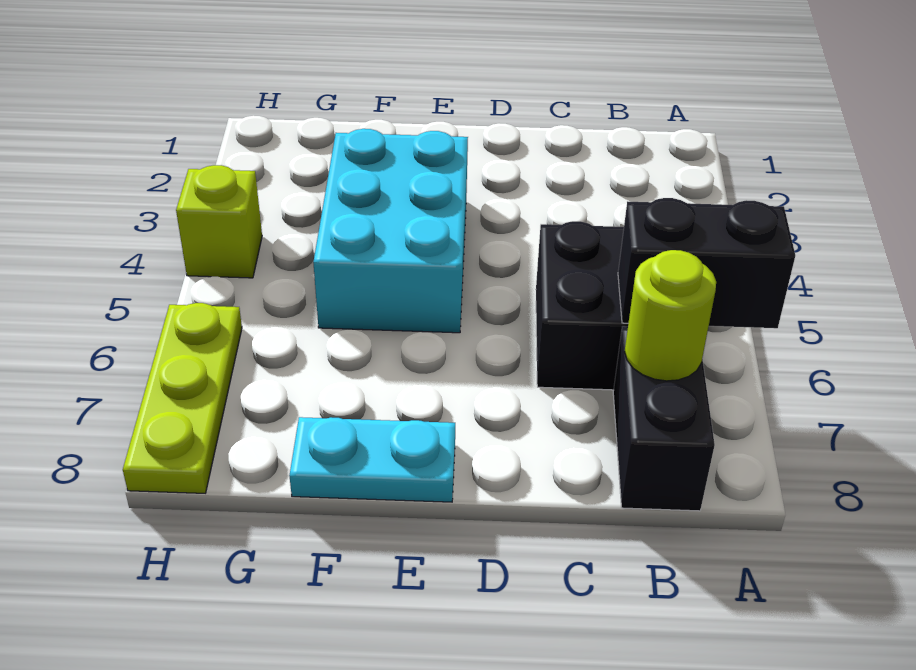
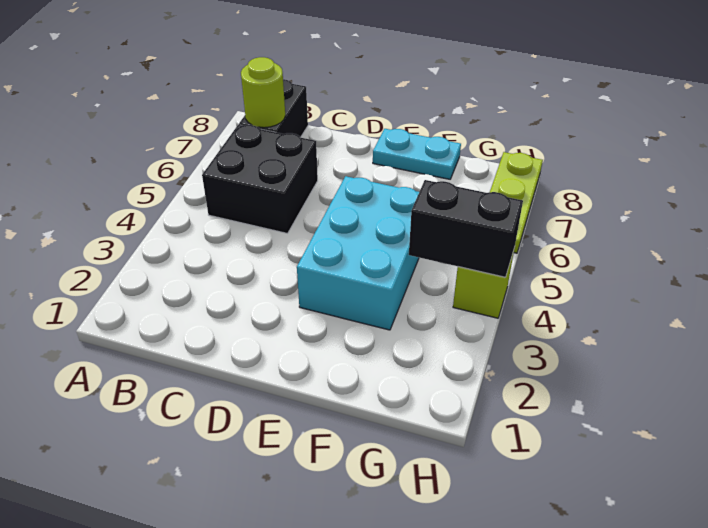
black 1x2 brick [618,198,795,328] -> black 1x2 brick moved to [409,180,523,277]

